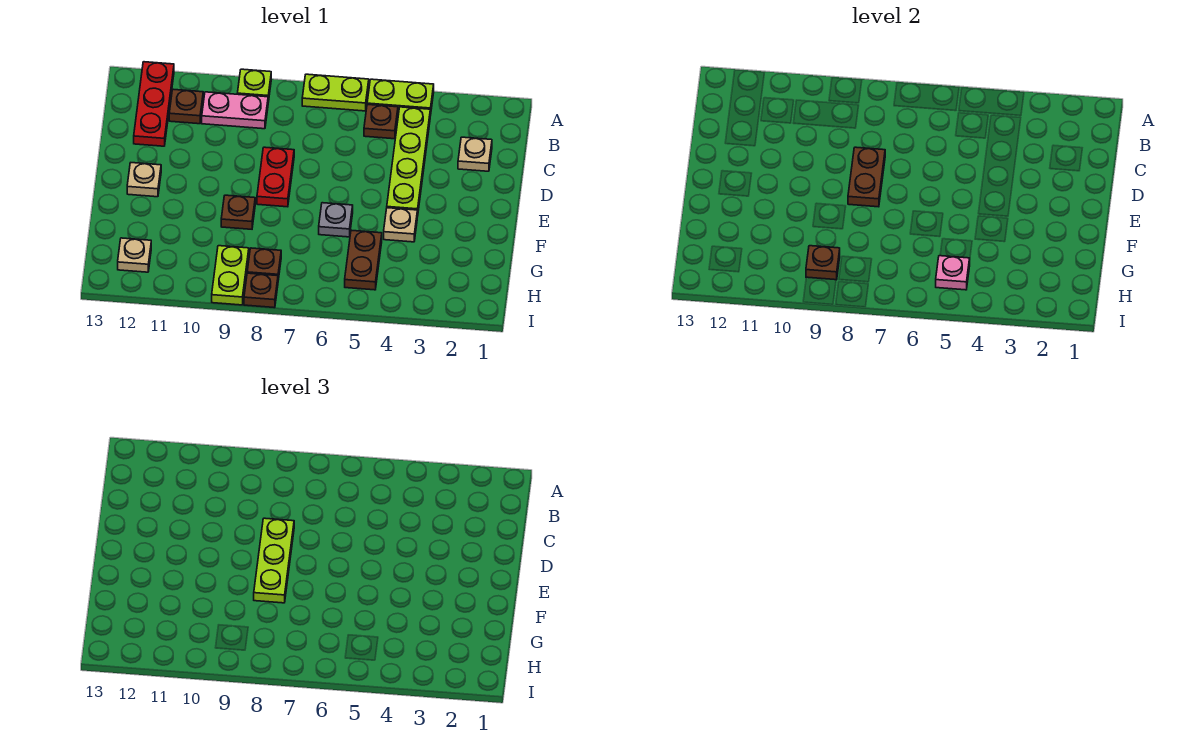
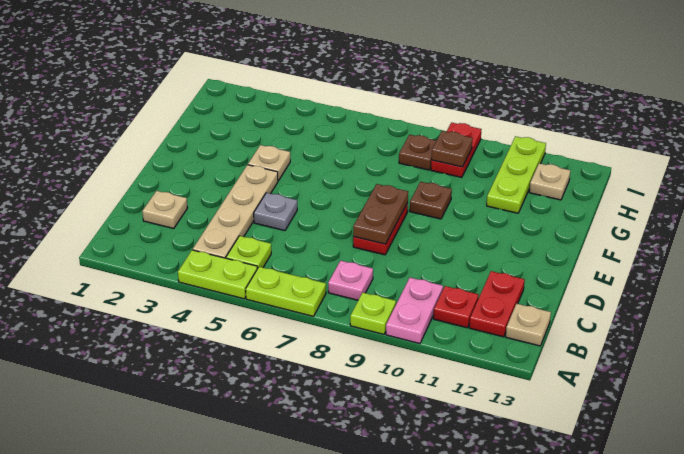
red 1x3 plate [134,62,174,146] -> red 1x2 plate [469,271,525,337]
lime 1x4 plate [387,107,430,217] -> tan 1x4 plate [193,165,278,258]
brown 1x1 plate [364,104,398,139] -> lime 1x1 plate [226,236,271,269]
pink 1x2 plate [202,92,268,129] -> pink 1x2 plate turned to [386,278,443,344]
brown 1x1 plate [169,89,203,124] -> red 1x1 plate [434,286,479,328]
lime 1x3 plate [254,518,294,603] -> lime 1x3 plate moved to [487,136,546,213]
tan 1x1 plate [127,163,161,197] -> tan 1x1 plate moved to [506,304,551,346]
grey 1x1 plate [319,203,353,237] -> grey 1x1 plate moved to [254,193,297,231]
brown 1x2 plate [345,230,382,290] -> none
pink 1x1 plate [936,256,970,290] -> pink 1x1 plate moved to [328,261,373,300]
lime 1x2 plate [212,246,249,305] -> red 1x2 plate [431,123,481,178]
brown 1x1 plate [244,273,278,308] -> none

